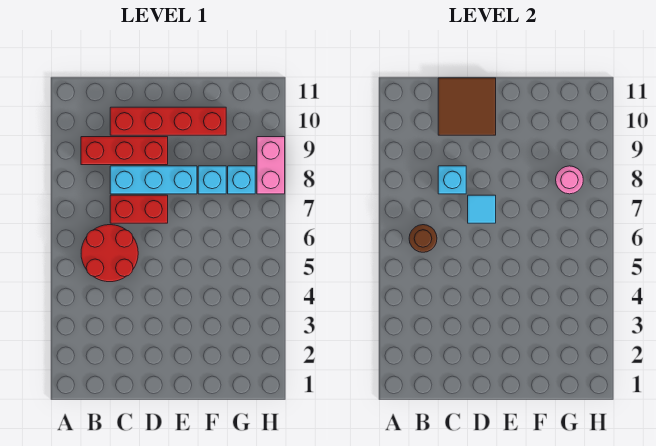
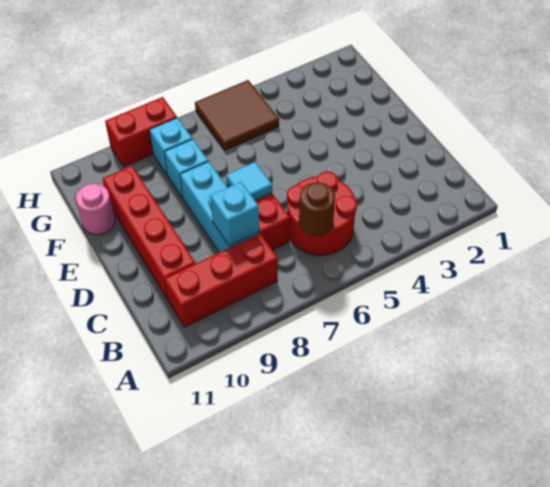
red 1x3 brick [81,137,168,165] -> red 1x3 brick turned to [165,233,278,327]
brown 2x2 tile [438,78,496,135] -> brown 2x2 tile moved to [195,80,279,150]
pink 1x1 round brick [556,166,583,194] -> pink 1x1 round brick moved to [76,184,115,235]
pink 1x2 brick [257,137,285,194] -> red 1x2 brick [105,97,177,167]

